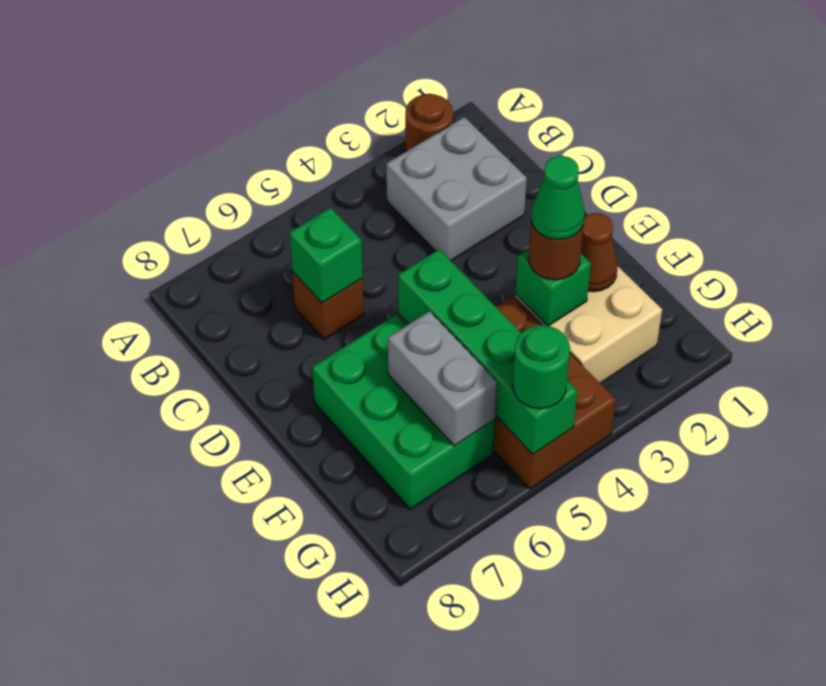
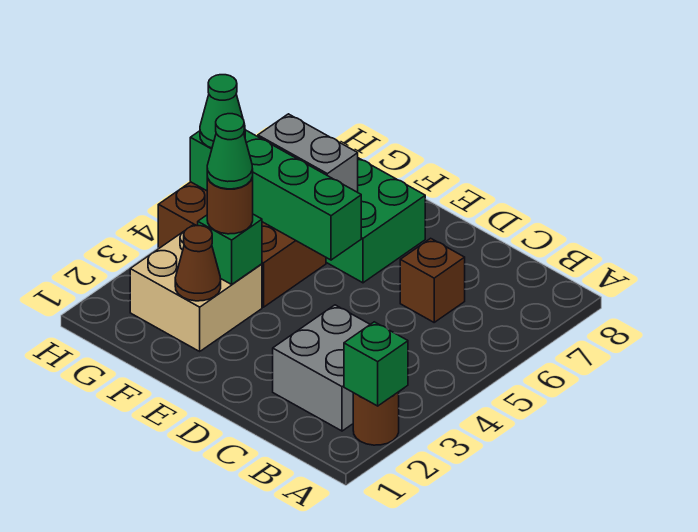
green 1x1 brick [289,208,363,303] -> green 1x1 brick moved to [344,322,408,406]
green 1x1 round brick [513,325,570,409] -> green 1x1 cone [200,75,245,148]

